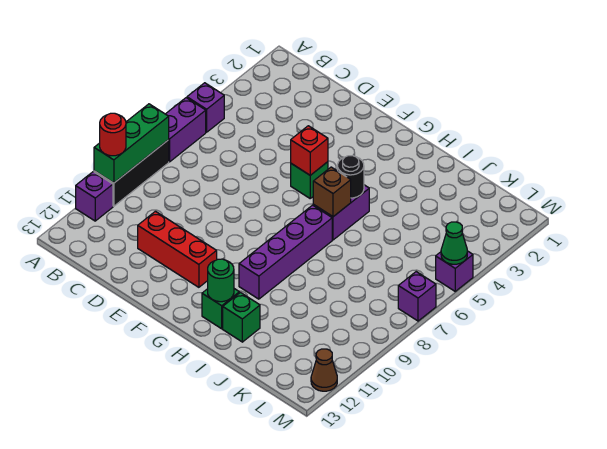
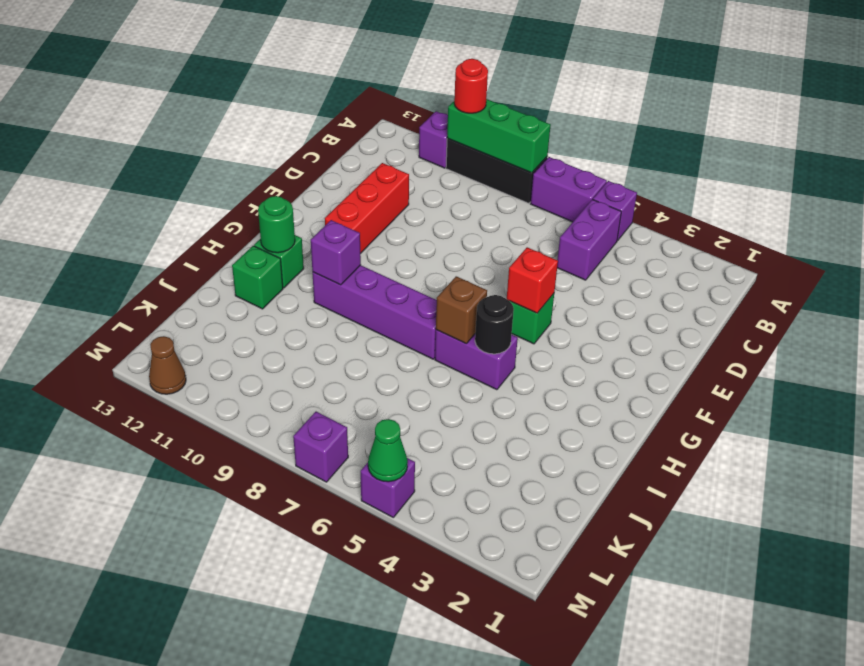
none -> purple 1x2 brick [557,200,621,280]
none -> purple 1x1 brick [311,220,361,285]

